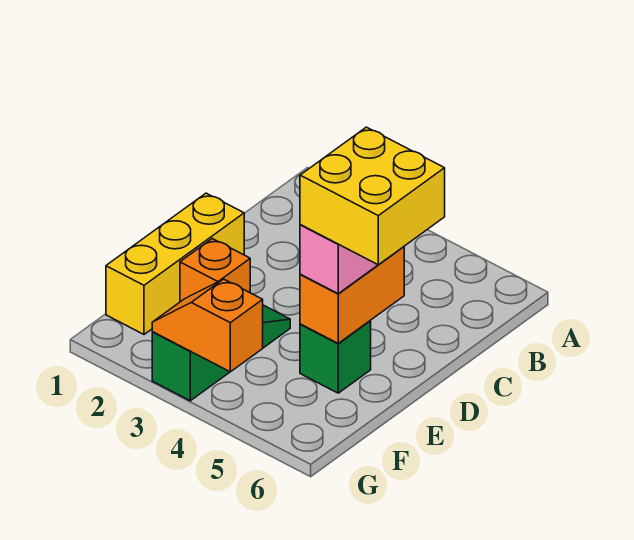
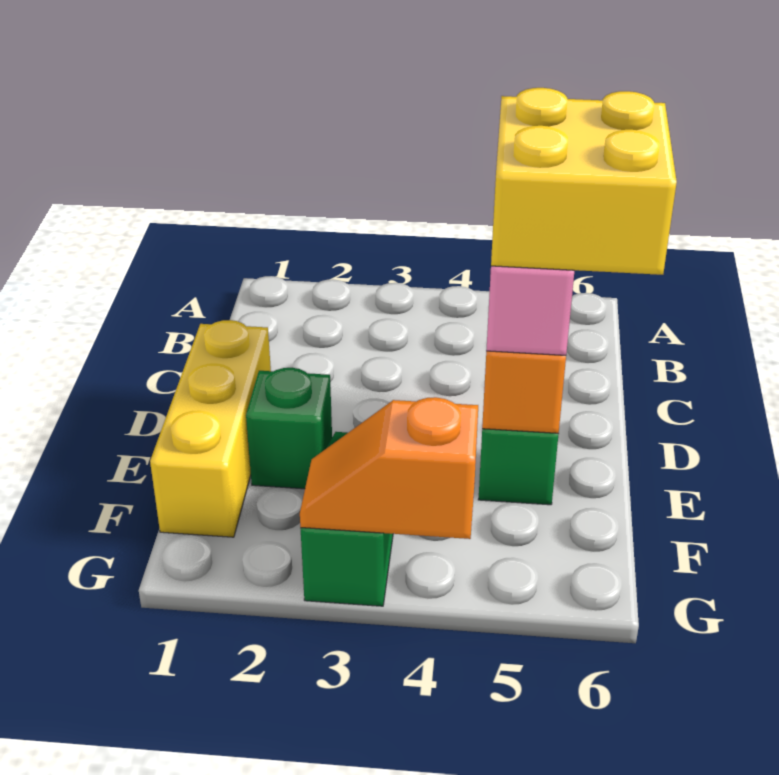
orange 1x1 brick [180,239,250,302] -> green 1x1 brick [246,368,332,489]

